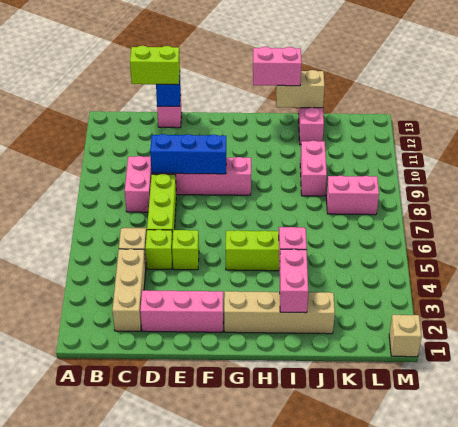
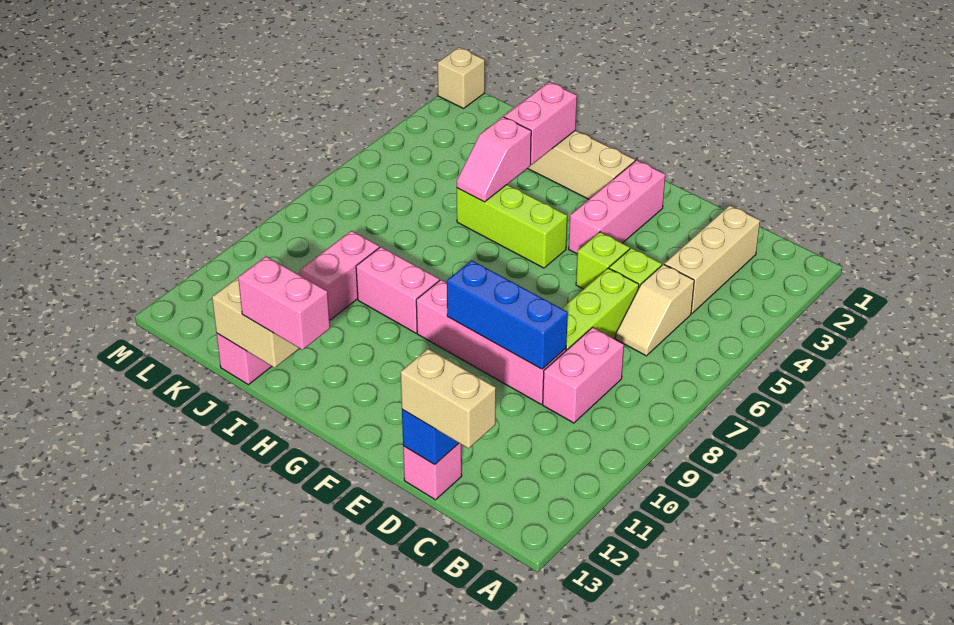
lime 1x2 brick [130,46,180,85] -> tan 1x2 brick [401,349,496,448]
pink 1x3 brick [140,290,223,332] -> pink 1x3 brick turned to [569,160,665,254]
pink 1x2 brick [326,175,379,215] -> pink 1x2 brick moved to [356,247,439,333]

